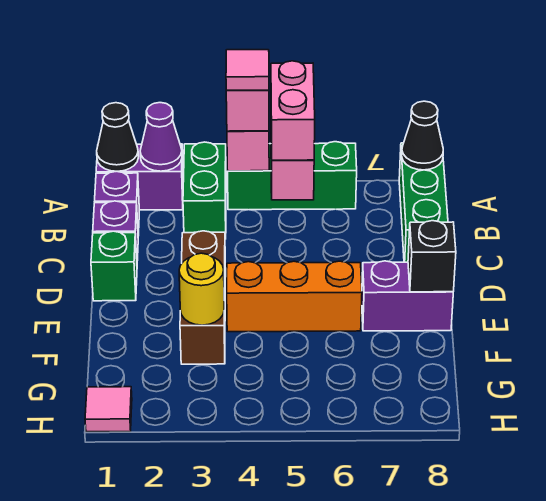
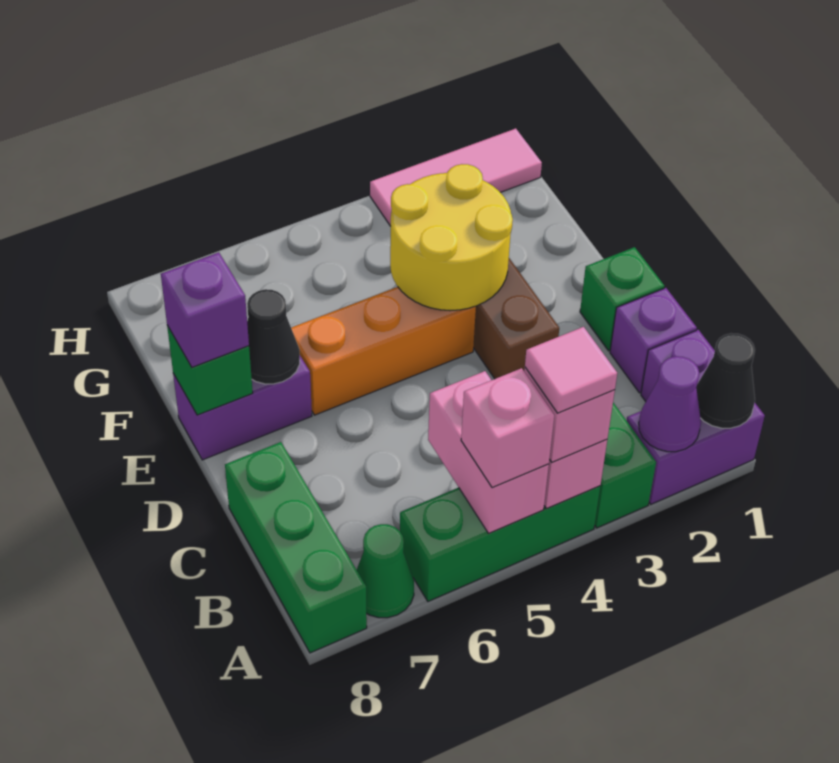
pink 1x2 brick [271,61,315,160] -> pink 1x1 brick [461,368,554,488]
none -> green 1x1 cone [357,524,414,618]
black 1x1 cone [402,101,443,170] -> black 1x1 cone moved to [247,289,300,384]
black 1x1 brick [408,221,456,292] -> green 1x1 brick [167,325,253,415]
none -> purple 1x1 brick [161,252,249,367]
yellow 1x1 round brick [179,253,224,325] -> yellow 2x2 round brick [390,164,513,311]
pink 1x1 tile [85,387,132,432] -> pink 1x3 tile [370,129,542,226]

